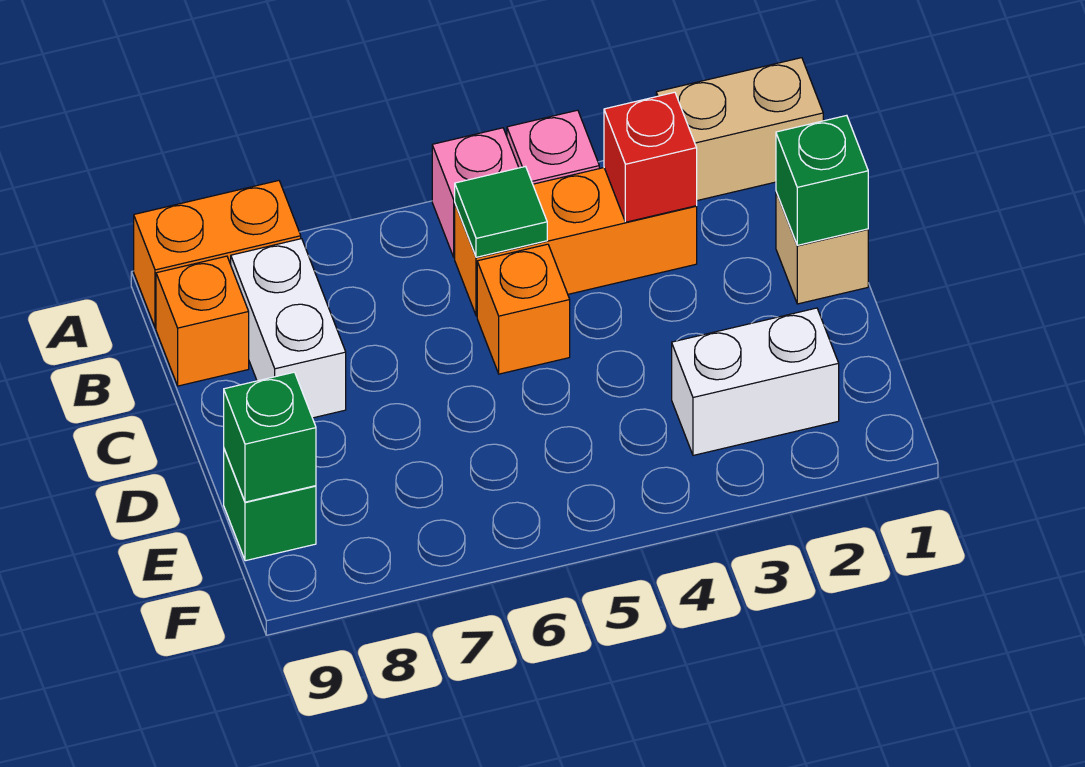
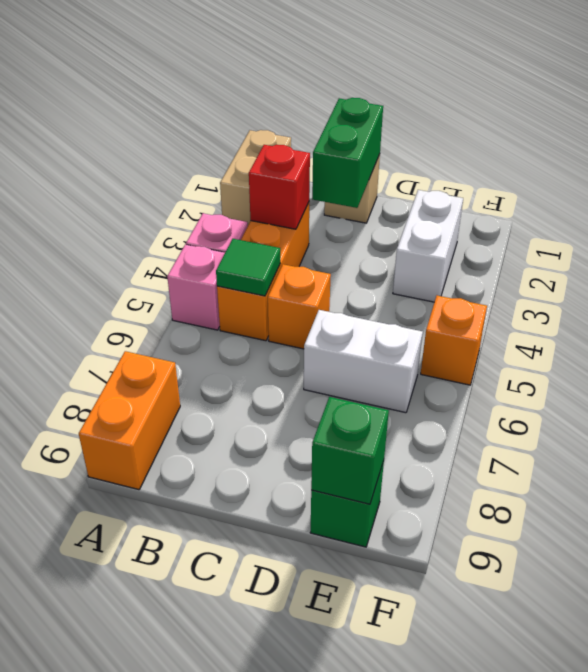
white 1x2 brick [231,239,346,418] -> white 1x2 brick moved to [304,310,423,413]
orange 1x1 brick [156,256,249,386] -> orange 1x1 brick moved to [421,296,487,385]
green 1x1 brick [776,115,868,245] -> green 1x2 brick [312,98,383,208]

